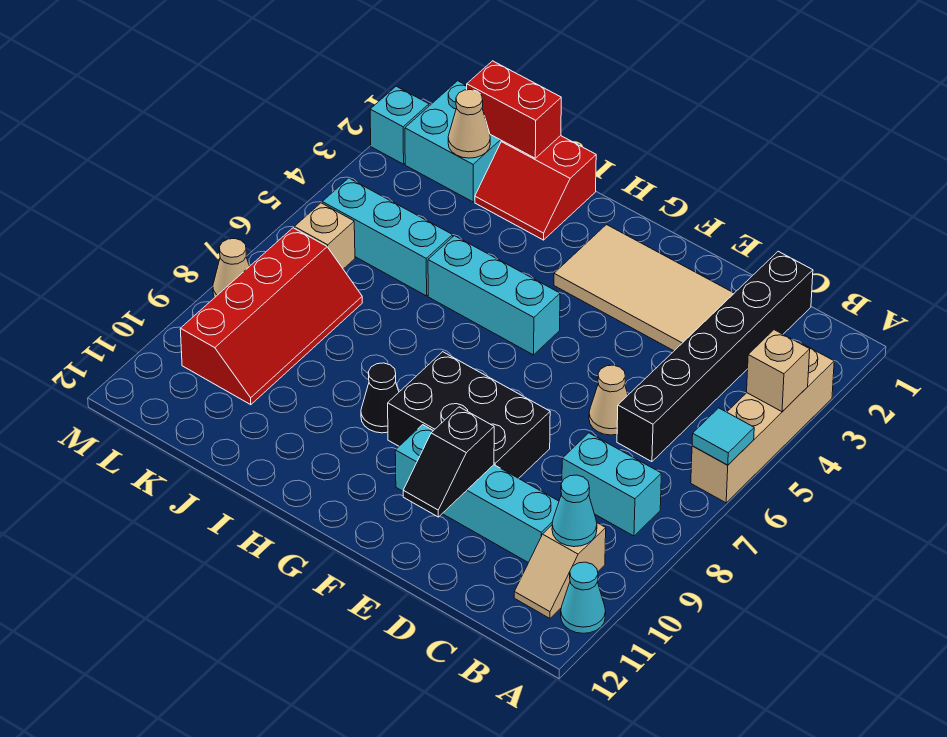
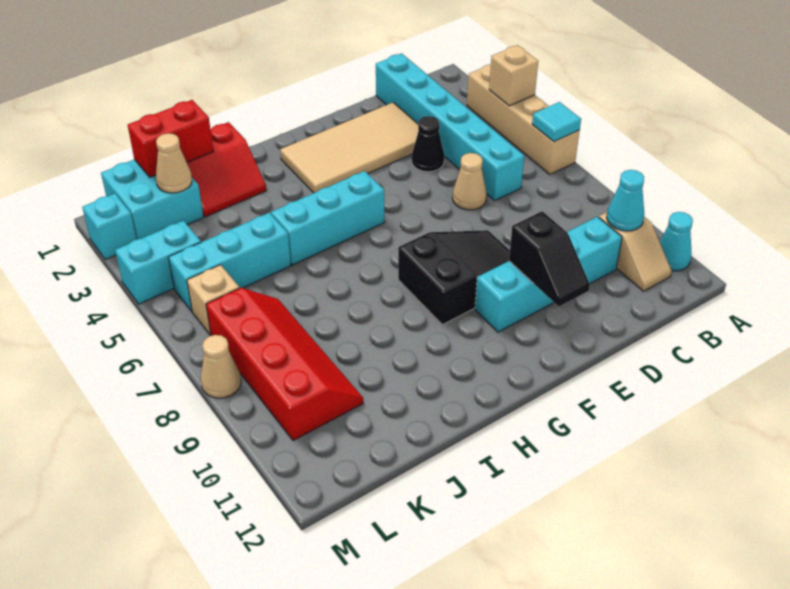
cyan 1x2 brick [562,433,661,536] -> cyan 1x2 brick moved to [115,221,201,304]
black 1x6 brick [617,251,813,462] -> cyan 1x6 brick [376,53,524,201]
black 2x3 brick [388,352,550,478] -> black 2x3 slope [398,230,510,325]
black 1x1 cone [361,363,399,433] -> black 1x1 cone moved to [412,116,445,172]

